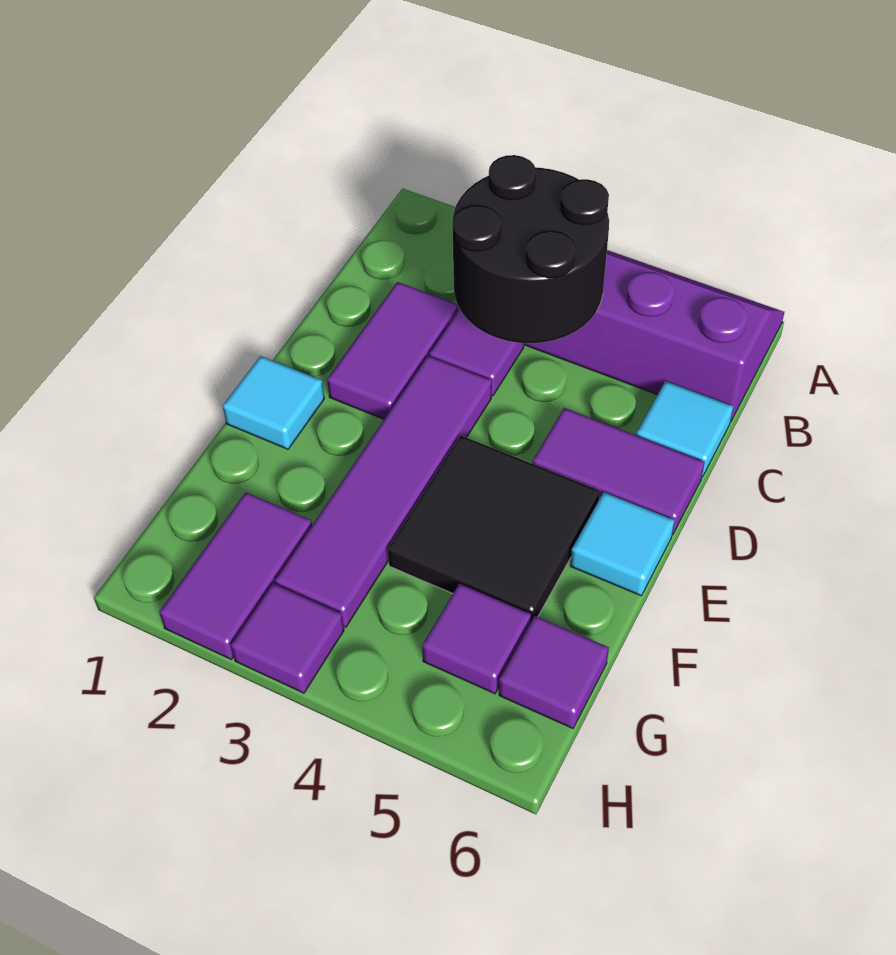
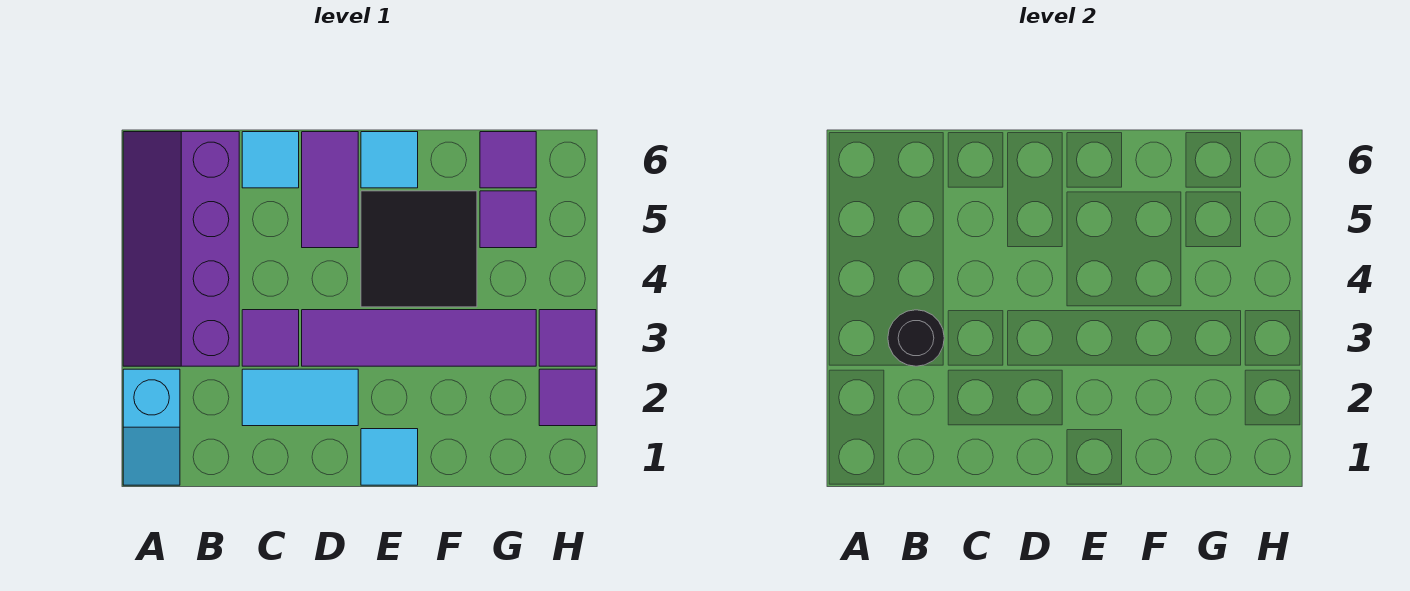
none -> cyan 1x2 slope [123,369,180,485]
black 2x2 round brick [452,155,609,343] -> black 1x1 round brick [888,310,944,366]
purple 1x2 tile [327,282,459,419] -> cyan 1x2 tile [242,369,358,426]
purple 1x2 tile [159,492,312,659] -> purple 1x1 tile [539,369,596,426]

